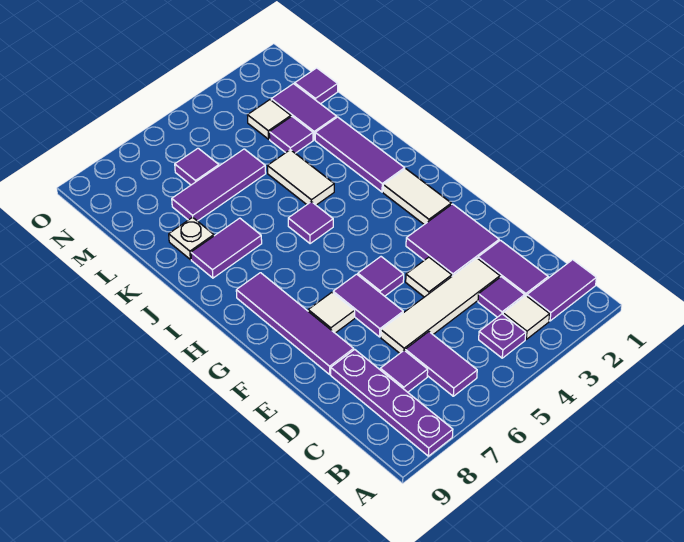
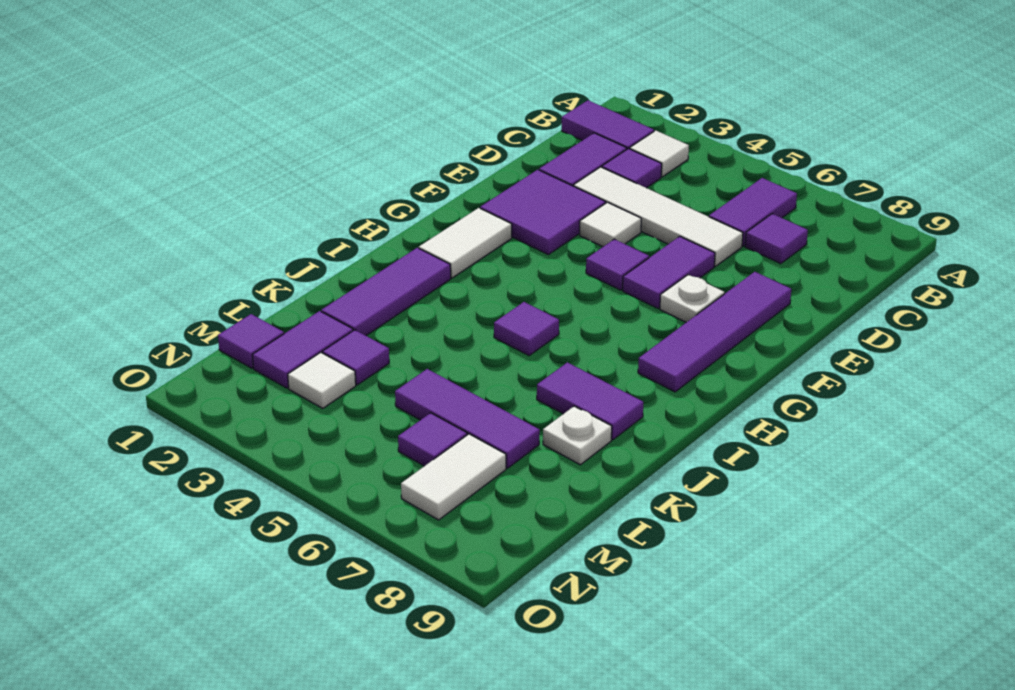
purple 1x4 plate [331,350,453,456] -> none
purple 1x1 plate [479,314,526,358] -> none
white 1x1 tile [308,292,355,333] -> white 1x1 plate [660,275,724,322]
white 1x2 tile [268,150,334,205] -> white 1x2 tile moved to [401,434,506,520]

